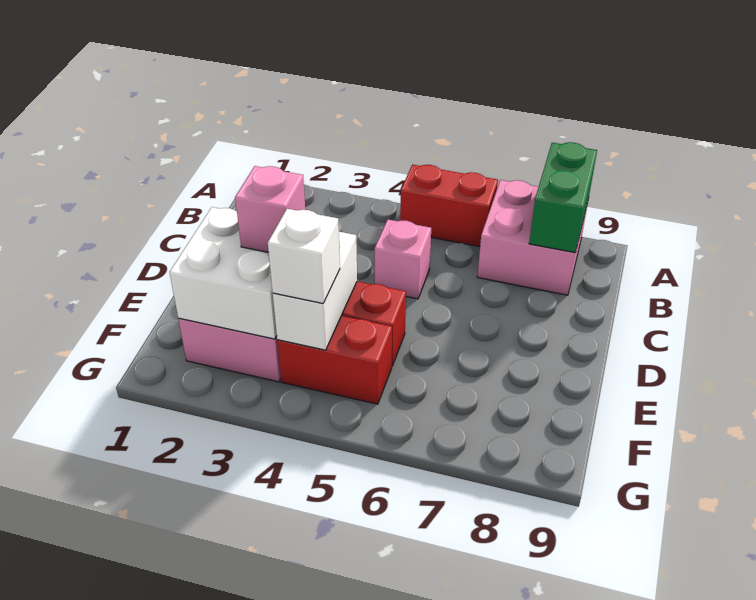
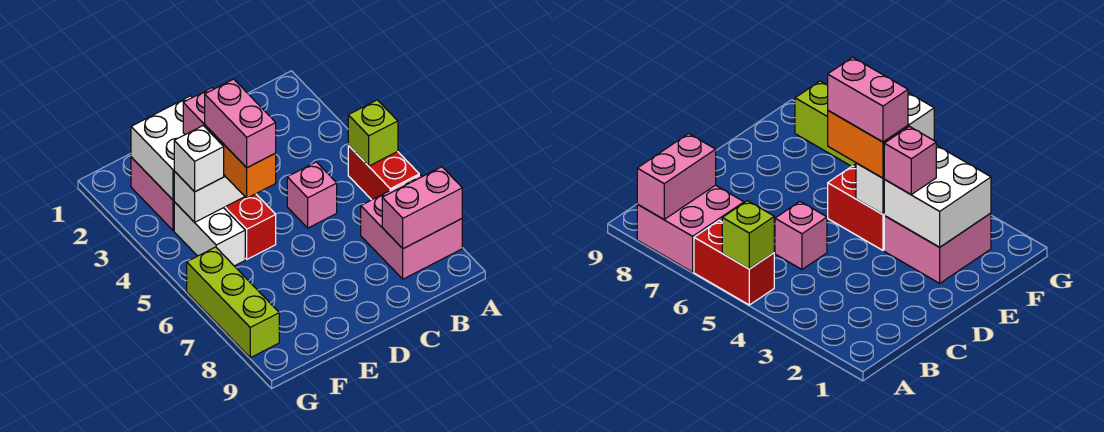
none -> lime 1x1 brick [348,100,398,166]
green 1x2 brick [529,142,597,253] -> pink 1x2 brick [382,167,462,249]
none -> orange 1x2 brick [205,125,276,198]
none -> pink 1x2 brick [205,79,276,168]
red 1x2 brick [277,316,392,404] -> white 1x2 brick [174,202,245,266]
none -> lime 1x3 brick [187,247,279,358]

